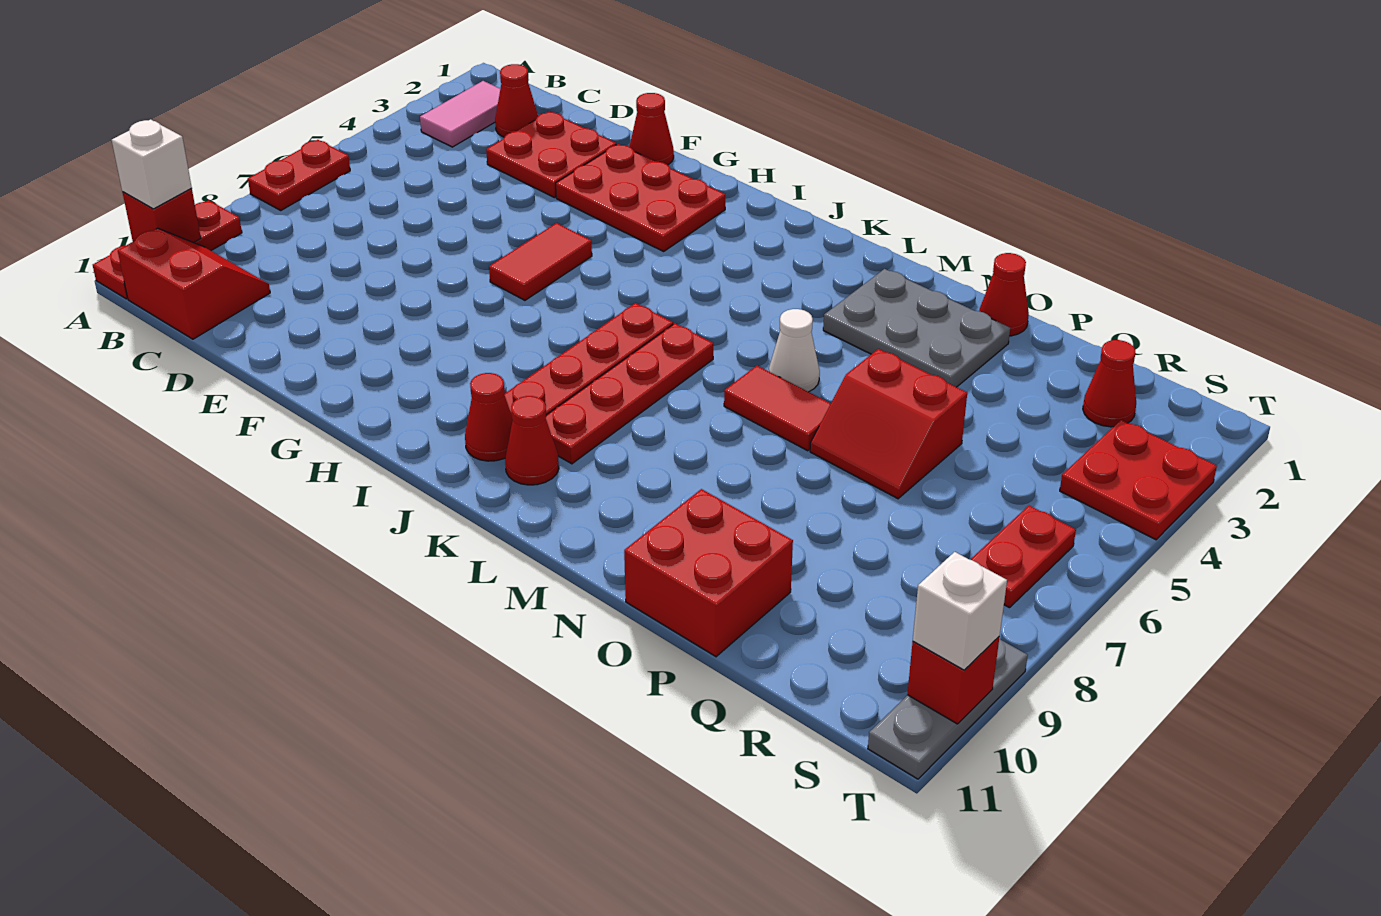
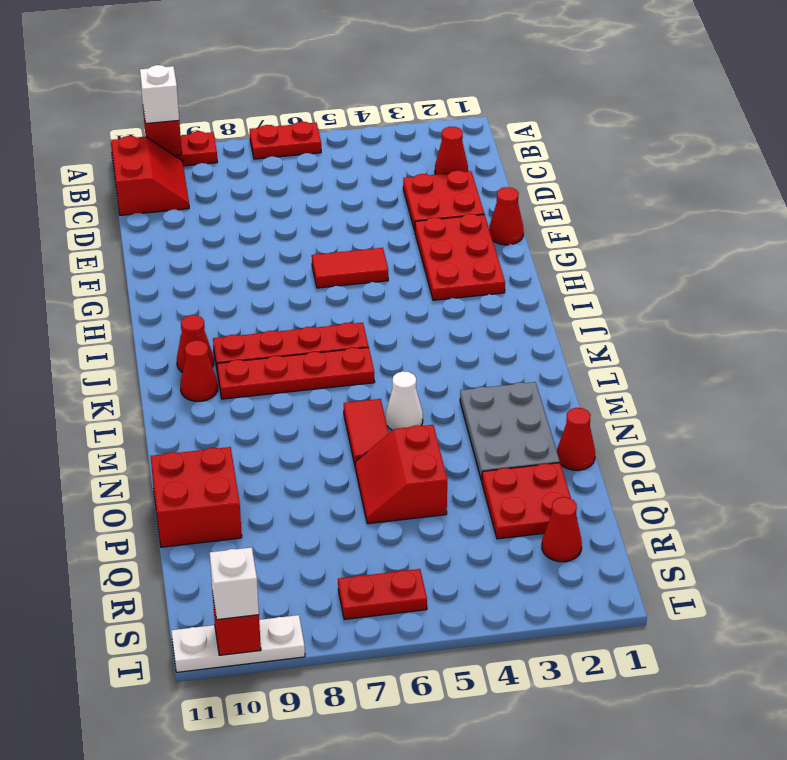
pink 1x2 tile [420,81,500,147] -> none
red 2x2 plate [1060,420,1217,540] -> red 2x2 plate moved to [482,463,577,539]
grey 1x3 plate [868,639,1028,779] -> white 1x3 plate [171,615,305,672]

